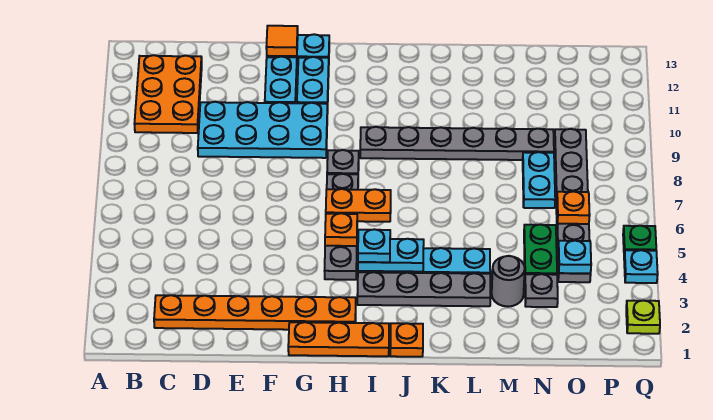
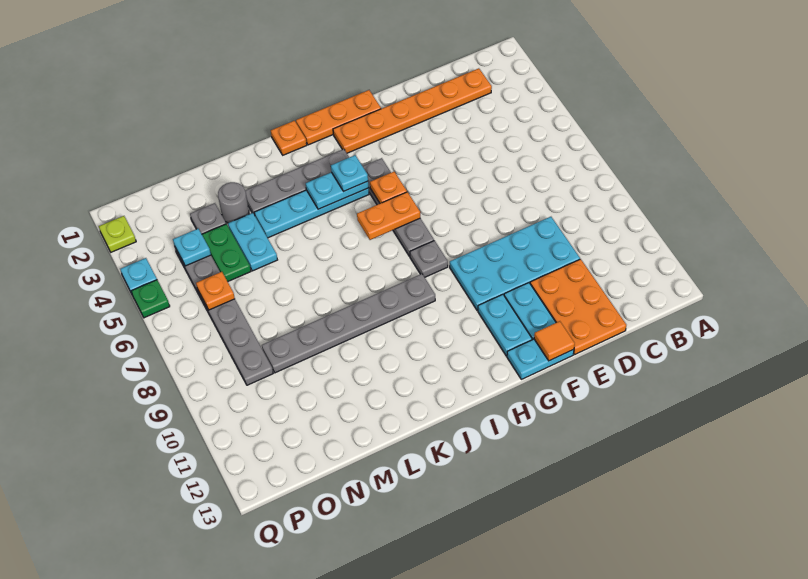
orange 2x3 plate [135,55,202,133] -> orange 2x3 plate moved to [530,259,626,354]
cyan 1x2 plate [523,152,555,208] -> cyan 1x2 plate moved to [228,213,277,271]

